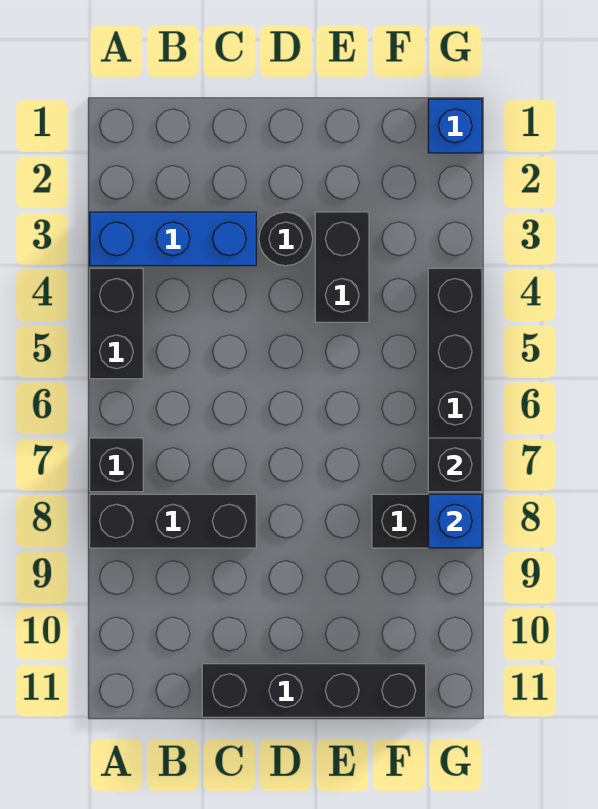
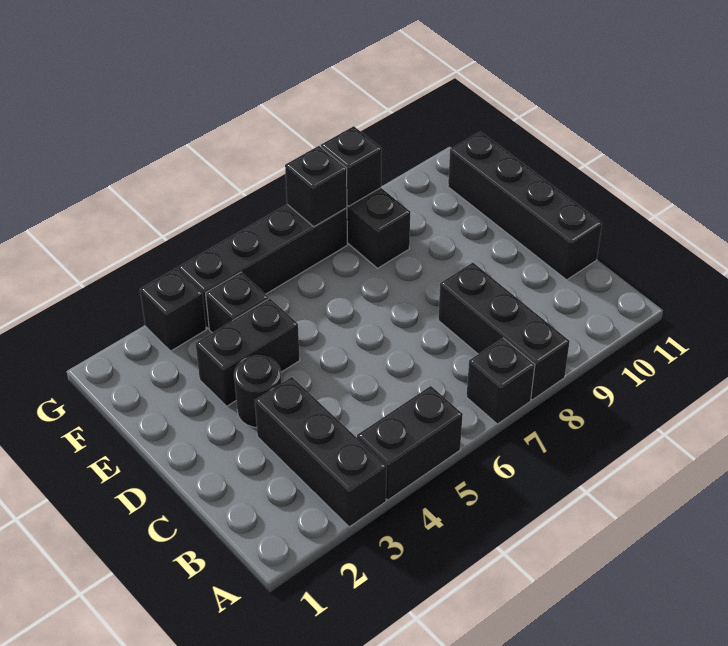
blue 1x3 brick [90,212,256,266] -> black 1x3 brick [255,377,387,527]
none -> black 1x1 brick [206,272,269,333]
blue 1x1 brick [428,99,482,153] -> none
none -> black 1x1 brick [140,268,206,351]
blue 1x1 brick [428,494,482,548] -> black 1x1 brick [321,126,382,206]

